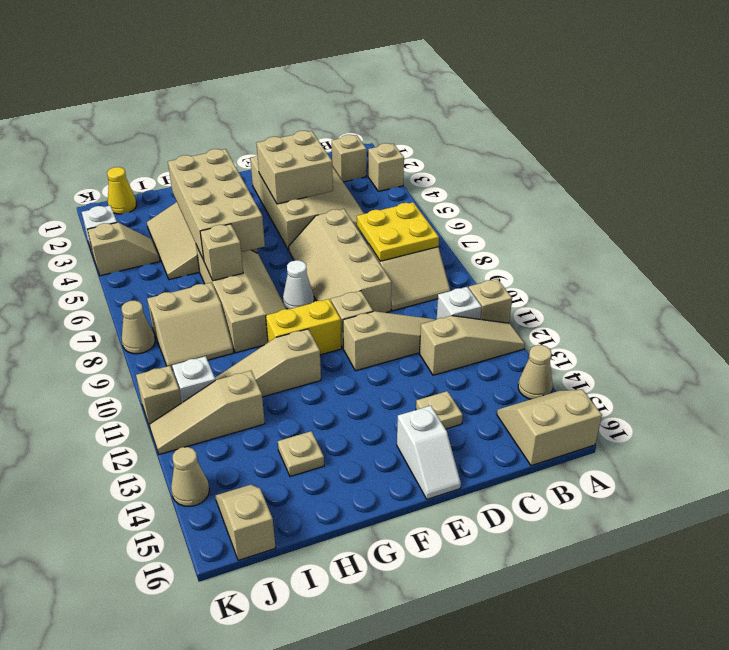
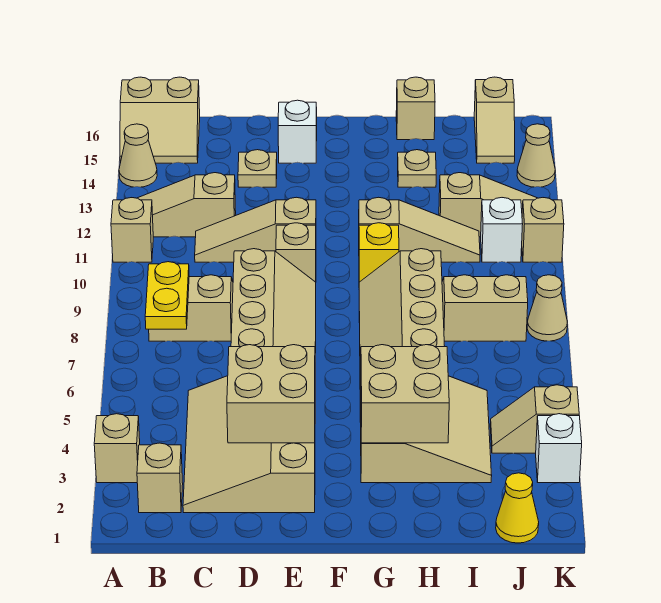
yellow 2x2 plate [357,202,439,261] -> yellow 1x2 plate [145,262,189,329]
white 1x1 brick [437,287,482,319] -> none
white 1x1 cone [283,260,314,309] -> none
yellow 1x2 brick [266,299,341,355] -> yellow 1x1 brick [359,223,399,282]
tan 2x4 brick [168,149,265,260] -> tan 2x2 brick [361,345,449,443]
tan 1x1 brick [200,224,243,281] -> tan 1x1 brick moved to [396,77,435,140]

